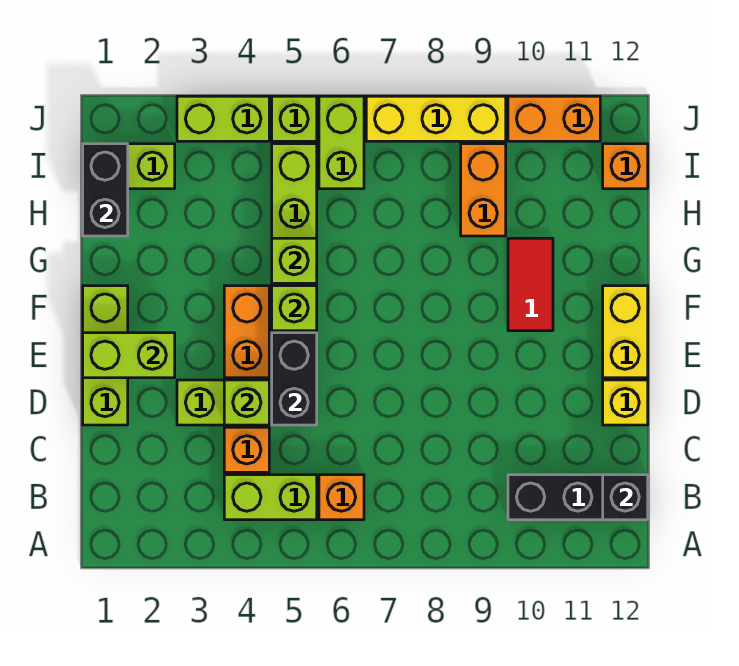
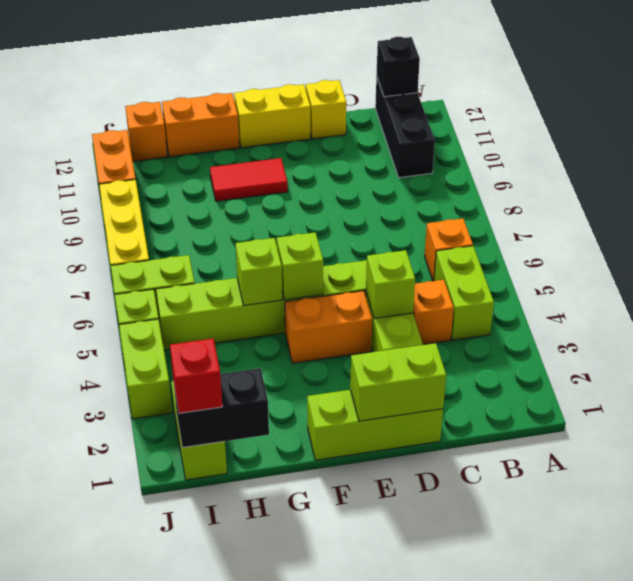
black 1x2 brick [272,333,317,425] -> none
lime 1x2 brick [83,333,175,378] -> lime 1x2 brick turned to [350,343,446,421]
orange 1x2 brick [461,144,506,236] -> orange 1x2 brick moved to [162,93,239,157]
none -> red 1x1 brick [170,339,222,413]

